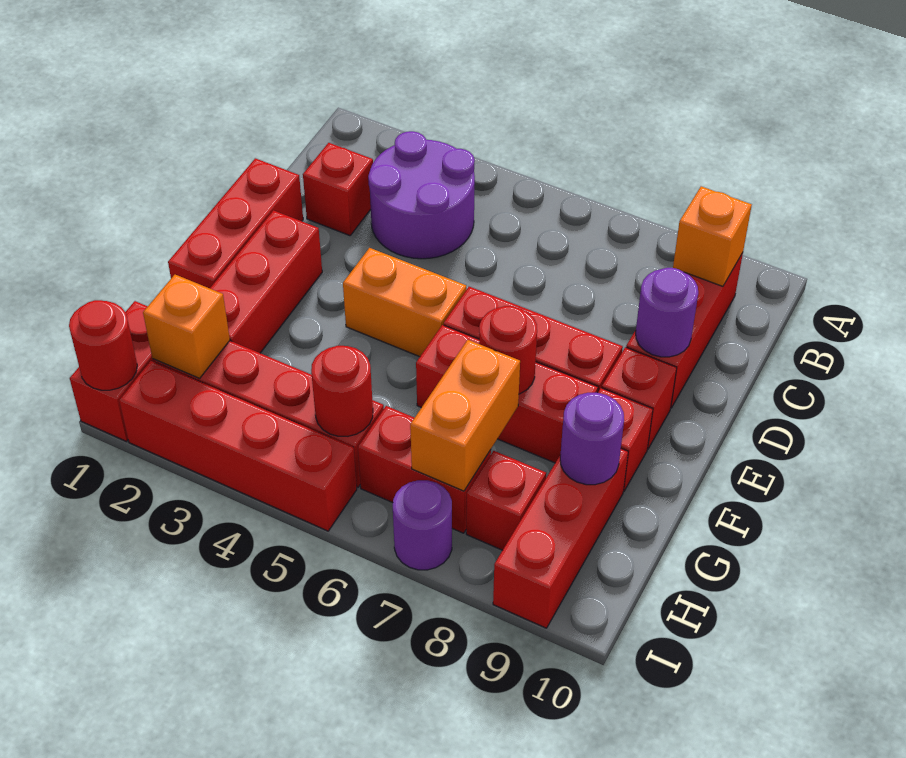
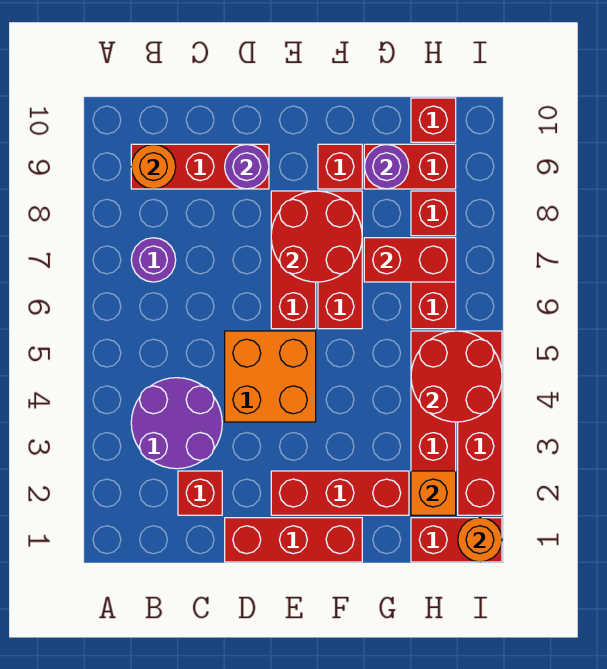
orange 1x1 brick [673,186,752,286] -> orange 1x1 round brick [131,144,176,189]
orange 1x2 brick [343,248,466,357] -> orange 2x2 brick [225,331,316,422]
red 1x1 brick [602,347,677,449] -> red 1x1 brick moved to [411,98,456,142]
red 1x1 round brick [479,306,537,394] -> red 2x2 round brick [271,191,362,282]
orange 1x2 brick [410,340,520,491] -> red 1x2 brick [364,238,456,282]
red 1x3 brick [493,449,628,628] -> red 1x2 brick [364,144,456,189]
red 1x1 round brick [311,346,373,436] -> red 2x2 round brick [411,331,502,422]
red 1x1 round brick [69,300,137,390] -> orange 1x1 round brick [458,518,502,562]
purple 1x1 round brick [393,480,452,570] -> purple 1x1 round brick moved to [131,238,176,282]

